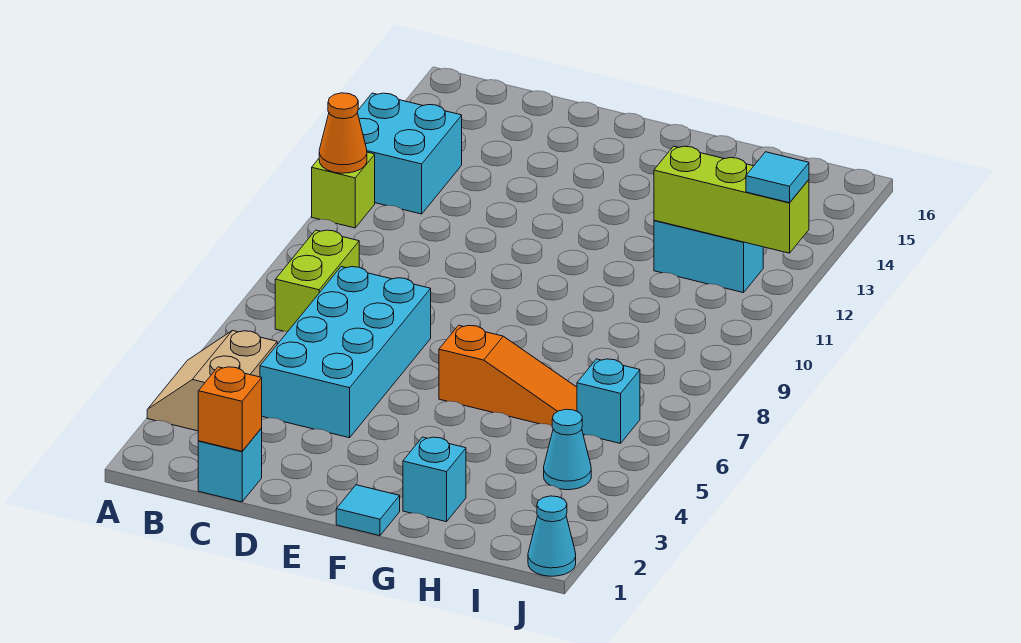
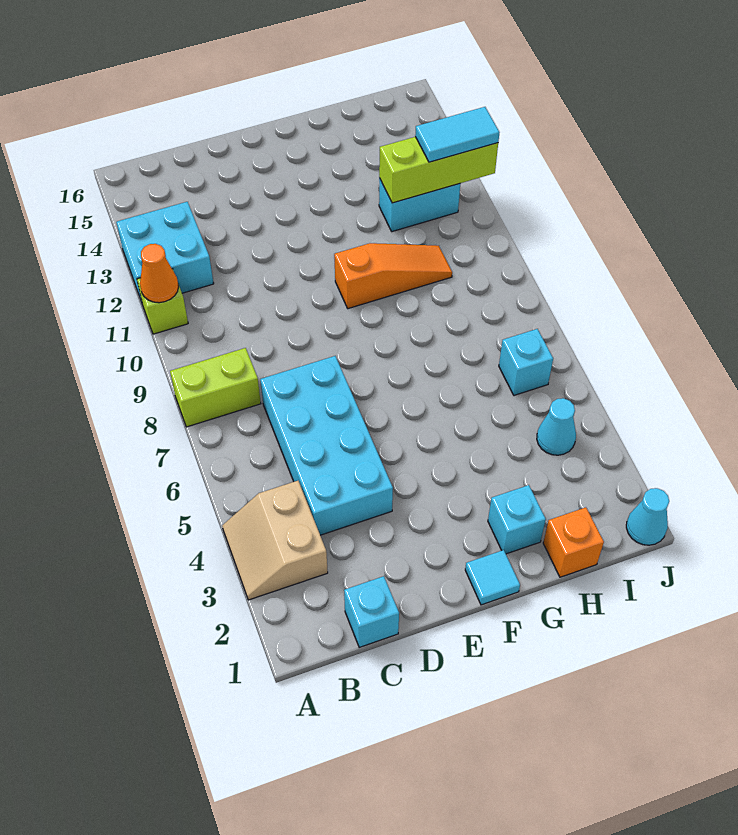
lime 1x2 brick [275,230,359,331] -> lime 1x2 brick turned to [170,348,261,427]
orange 1x1 brick [198,367,262,451] -> orange 1x1 brick moved to [543,507,604,577]
orange 1x3 slope [439,325,577,426] -> orange 1x3 slope moved to [334,243,452,309]
cyan 1x1 tile [746,152,809,203] -> cyan 1x2 tile [415,107,500,162]

